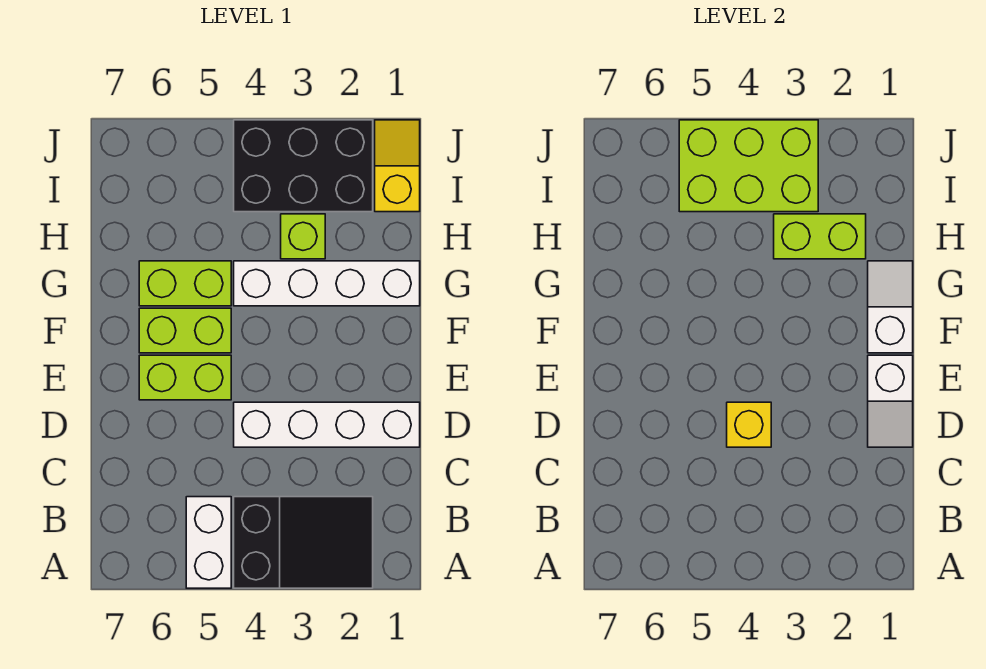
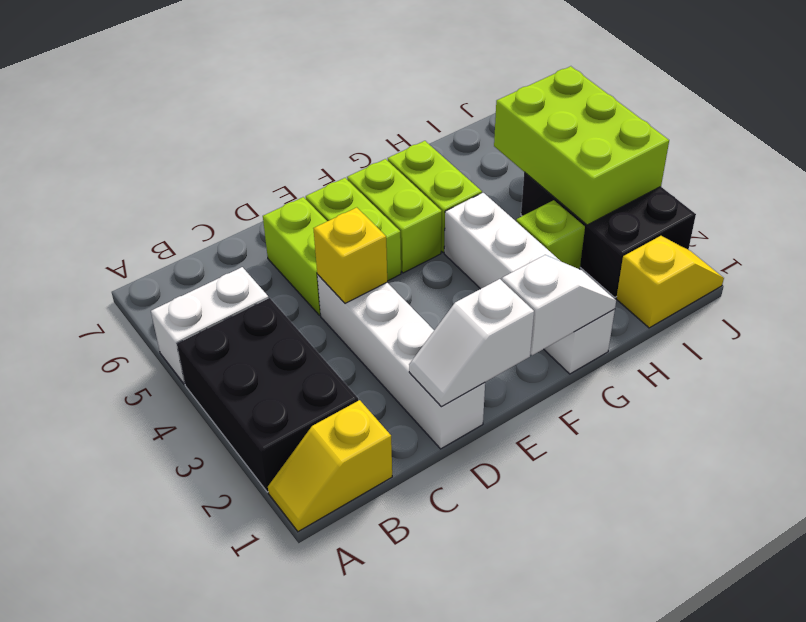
none -> yellow 1x2 slope [268,400,392,532]
black 2x3 slope [234,497,373,588] -> black 2x3 brick [177,298,358,492]
lime 1x2 brick [774,214,866,259] -> lime 1x2 brick moved to [263,197,327,315]

